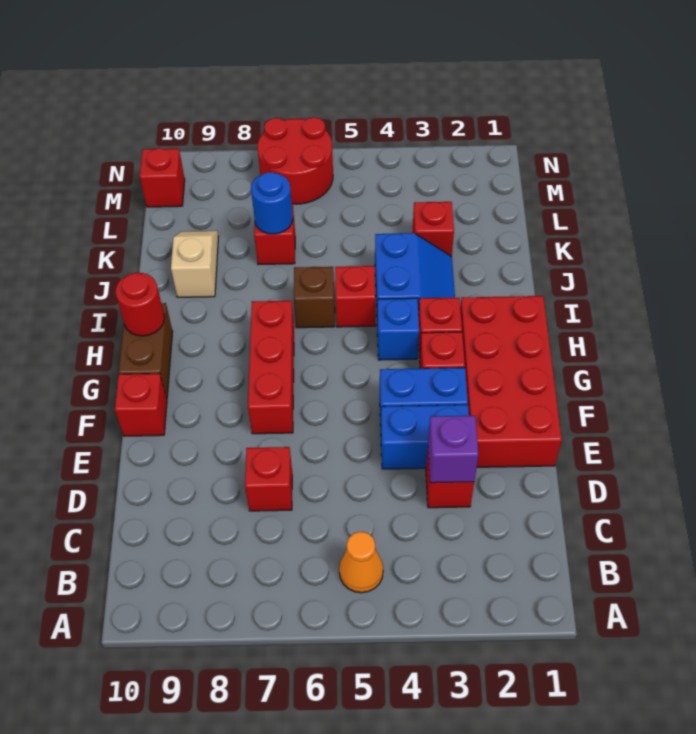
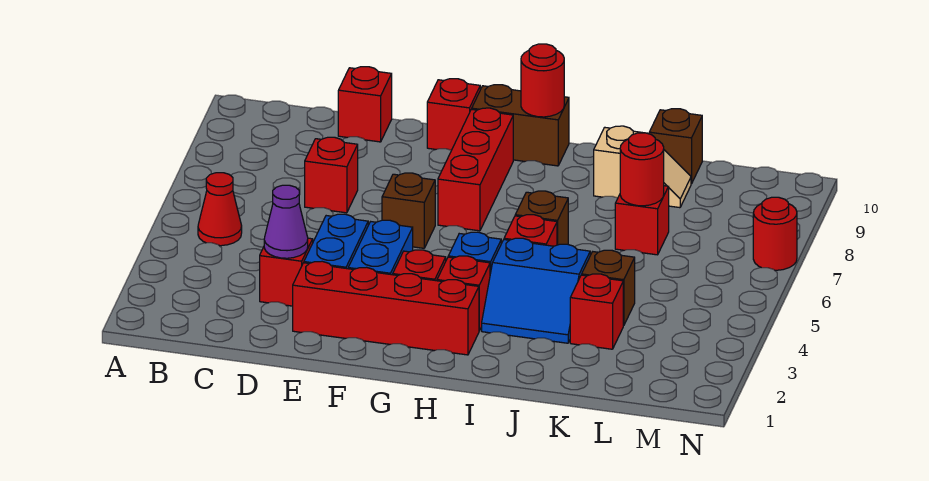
orange 1x1 cone [339,532,383,593] -> red 1x1 cone [198,173,242,246]
purple 1x1 brick [428,416,479,483] -> purple 1x1 cone [264,185,308,258]
red 2x4 brick [460,296,562,467] -> red 1x4 brick [293,261,479,355]
none -> brown 1x1 brick [382,173,435,248]
red 1x3 brick [248,301,294,434] -> red 1x3 brick turned to [438,108,513,231]
none -> brown 1x1 brick [582,250,635,326]
blue 1x1 round brick [251,172,293,234] -> red 1x1 round brick [620,133,664,206]
none -> brown 1x1 brick [649,109,702,184]
red 2x2 round brick [257,117,333,204] -> red 1x1 round brick [753,197,797,270]
red 1x1 brick [140,148,185,207] -> red 1x1 brick moved to [338,67,392,142]

